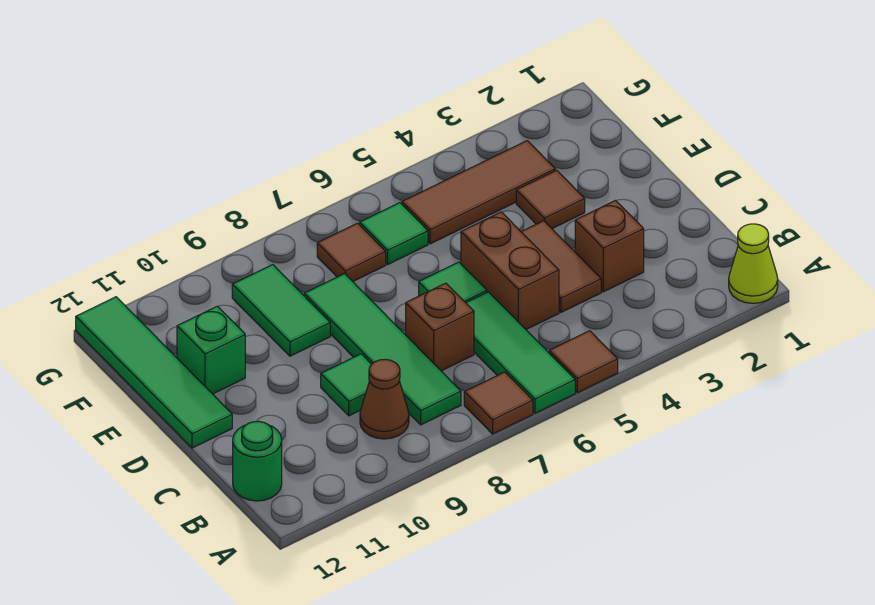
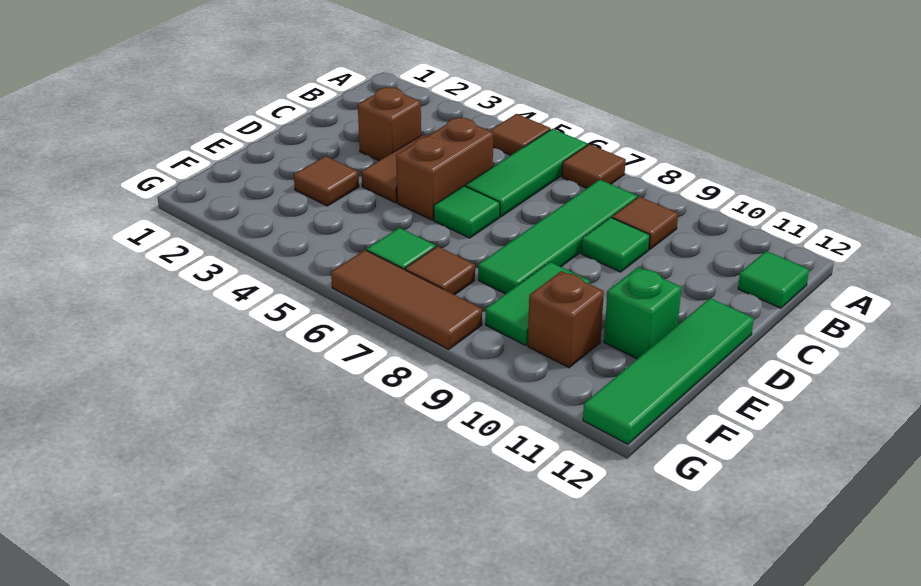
lime 1x1 cone [729,224,778,303] -> none
brown 1x1 cone [360,359,409,439] -> brown 1x1 tile [612,197,678,250]
green 1x1 round brick [233,421,282,501] -> green 1x1 tile [738,251,809,308]
brown 1x1 brick [406,283,474,371] -> brown 1x1 brick moved to [528,271,604,368]
brown 1x3 tile [402,141,555,244] -> brown 1x3 tile moved to [331,250,482,349]

